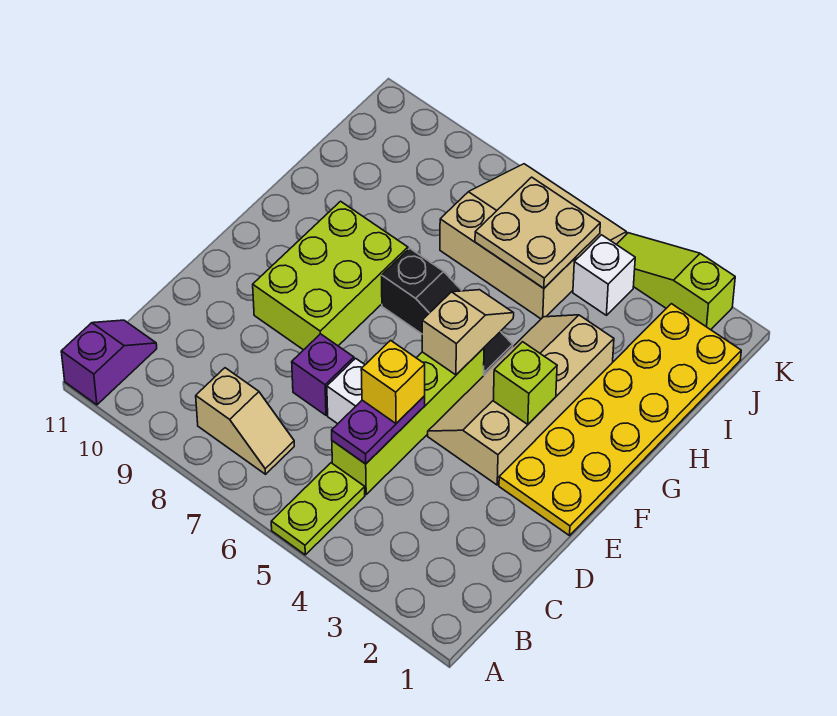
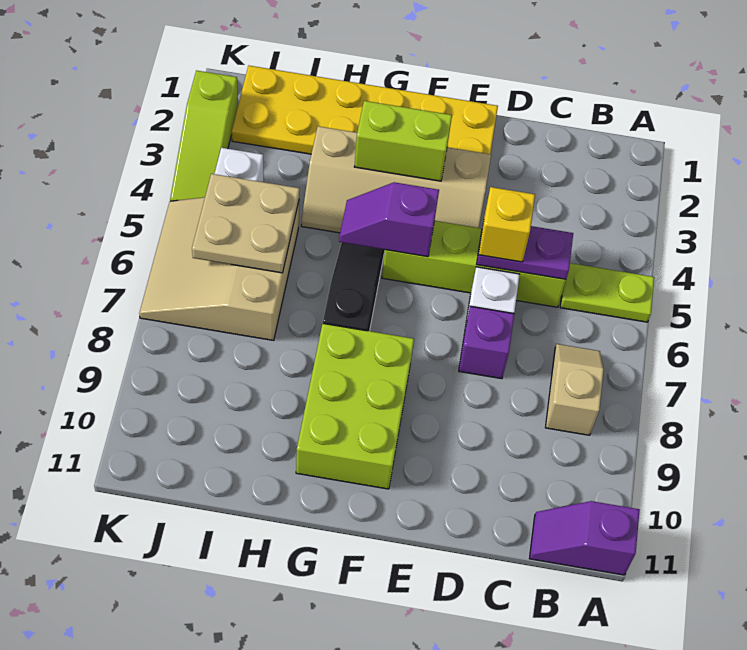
lime 2x3 brick [253,201,408,350] -> lime 2x3 brick turned to [296,323,414,489]
lime 1x1 brick [493,342,557,424] -> lime 1x2 brick [354,101,452,181]
tan 1x2 slope [422,290,514,375] -> purple 1x2 slope [339,182,439,257]

